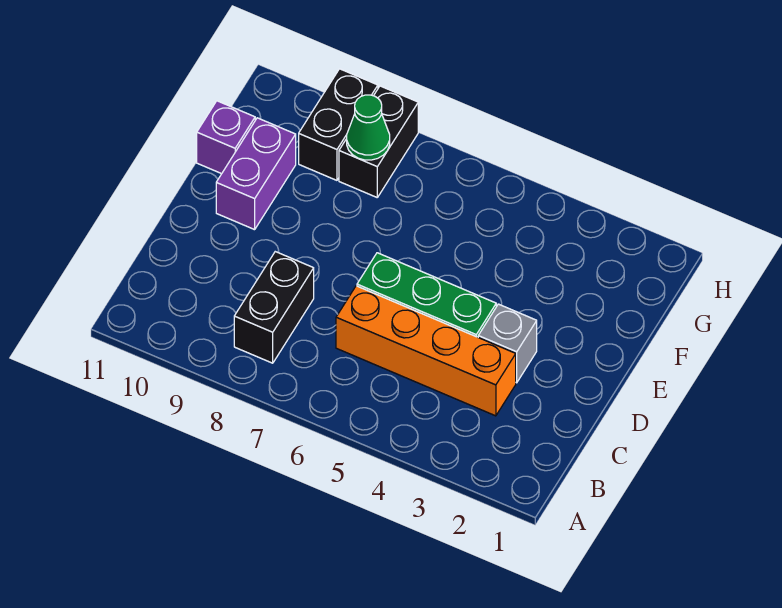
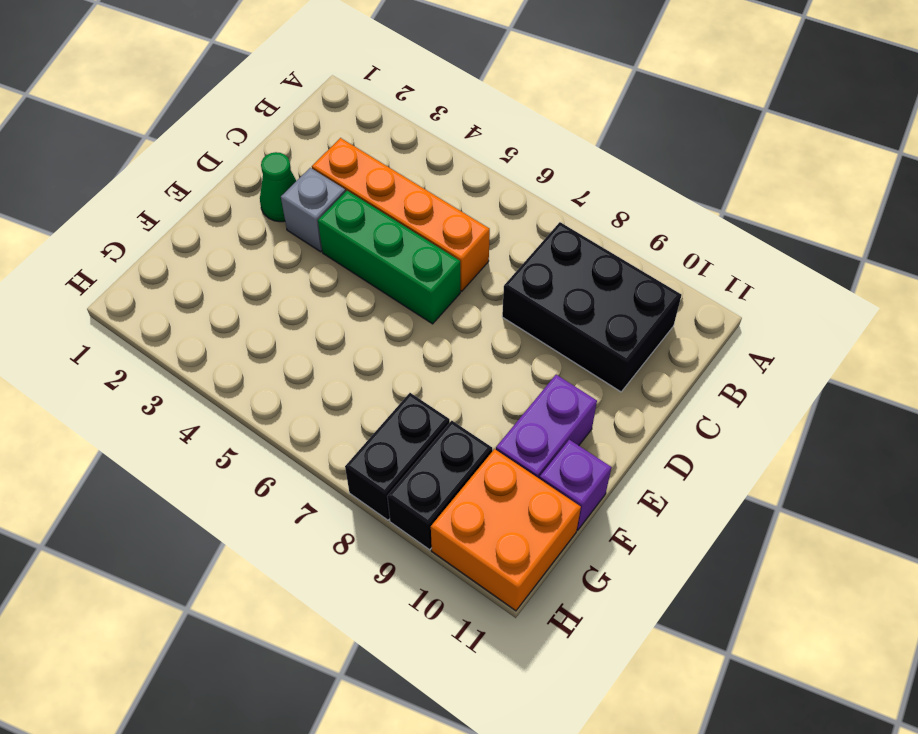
black 1x2 brick [234,252,314,363] -> black 2x3 brick [502,222,682,392]
green 1x1 cone [347,95,390,160] -> green 1x1 cone moved to [260,152,296,222]
none -> orange 2x2 brick [431,449,581,611]

